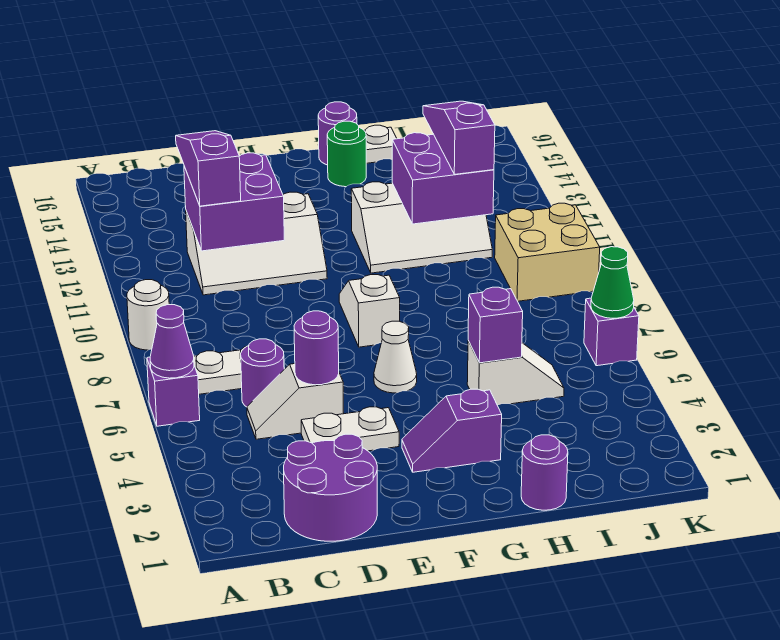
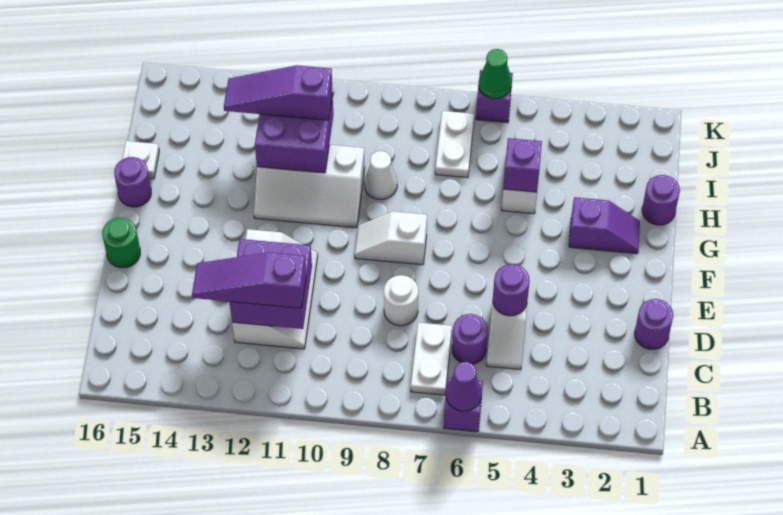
white 1x1 round brick [127,280,169,350] -> white 1x1 round brick moved to [384,275,418,326]
purple 2x2 round brick [284,434,377,541] -> purple 1x1 round brick [635,299,673,349]
white 1x2 plate [301,407,399,451] -> white 1x2 plate moved to [435,111,474,178]
purple 1x2 slope [402,389,502,472] -> purple 1x2 slope turned to [569,197,640,254]
white 1x1 cone [374,321,417,393] -> white 1x1 cone moved to [364,151,397,199]
white 2x3 slope [351,182,492,273] -> white 2x3 slope turned to [254,145,365,228]
green 1x1 round brick [327,121,366,187] -> green 1x1 round brick moved to [102,218,140,268]
tan 2x2 brick [495,203,600,301] -> none

